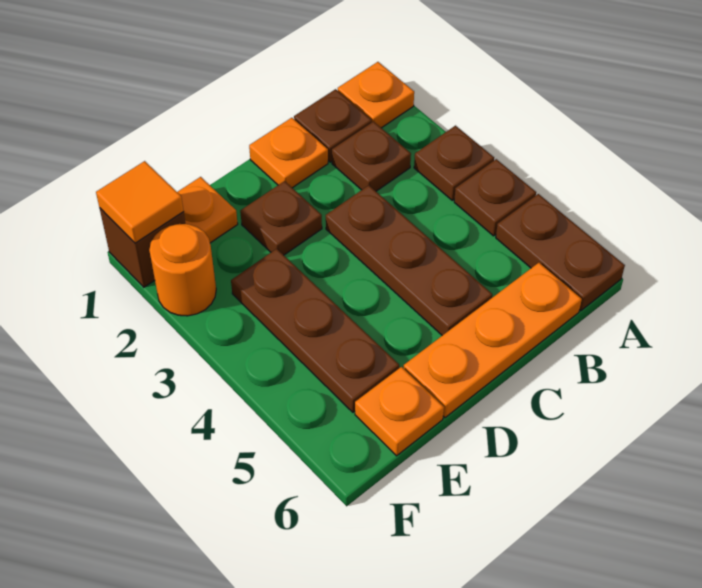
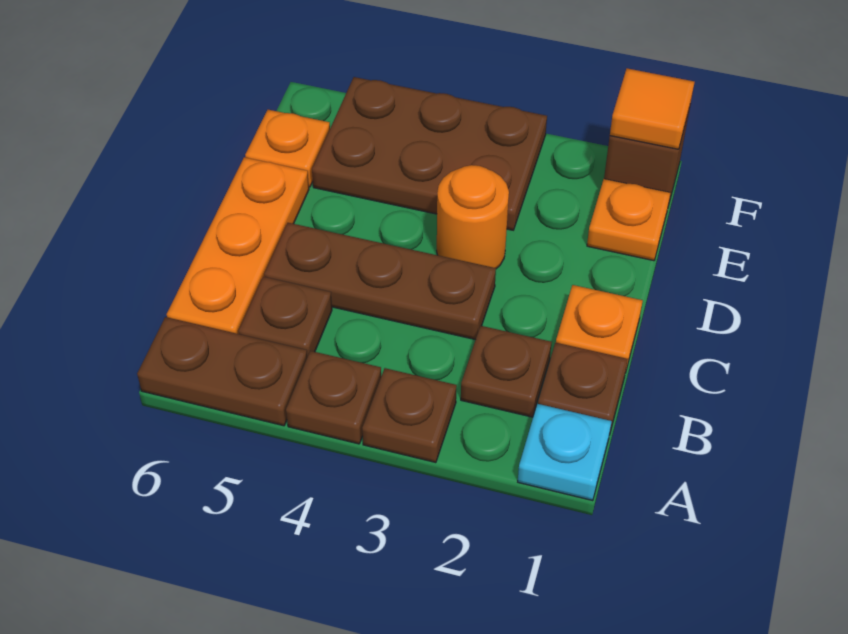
orange 1x1 plate [338,62,414,128] -> cyan 1x1 plate [518,404,612,501]
brown 1x1 plate [240,181,322,255] -> brown 1x1 plate moved to [238,277,332,357]
brown 1x3 plate [231,249,399,412] -> brown 2x3 plate [312,77,547,230]
orange 1x1 round brick [149,224,216,316] -> orange 1x1 round brick moved to [437,165,509,269]

